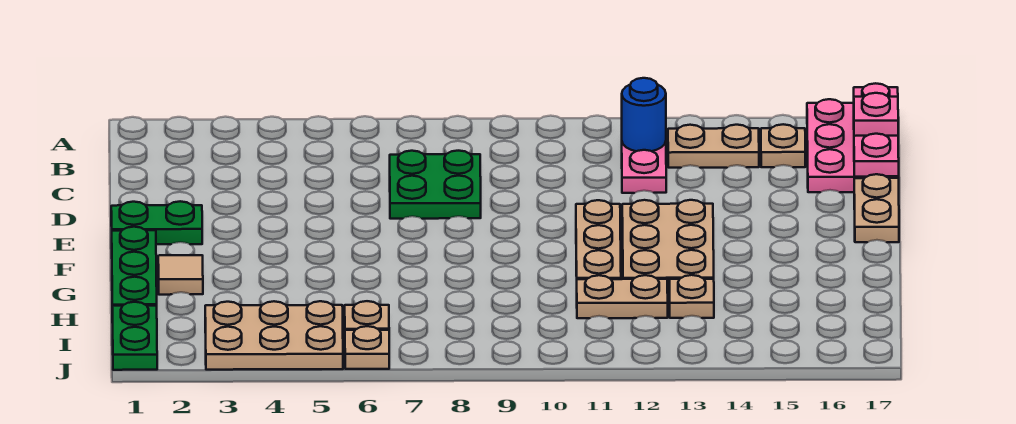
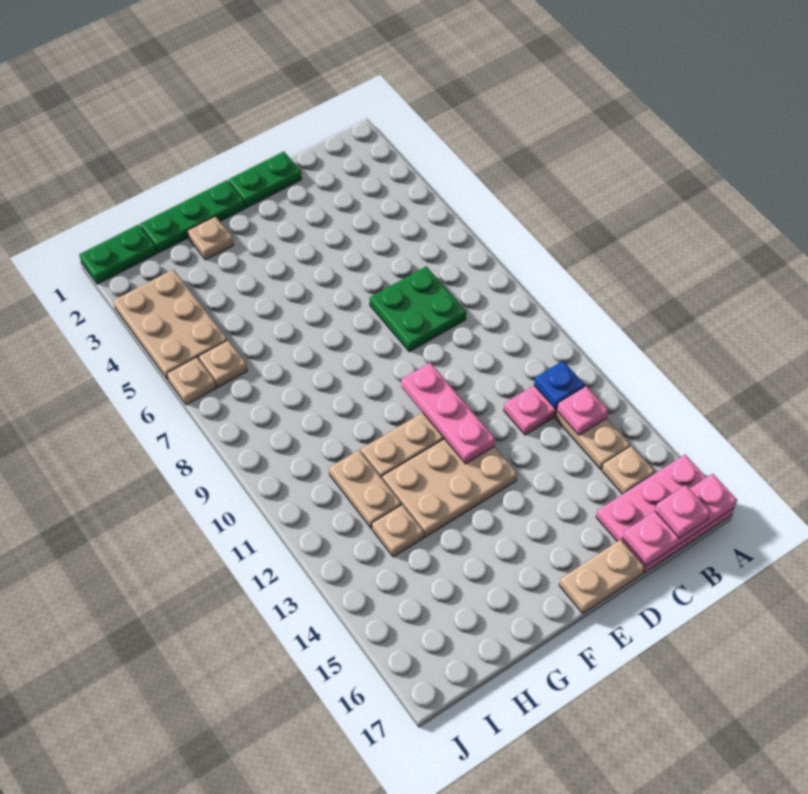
blue 1x1 round brick [622,78,666,151] -> blue 1x1 plate [534,361,585,409]
none -> pink 1x1 plate [557,386,608,435]
green 1x2 plate [111,201,202,244] -> green 1x2 plate turned to [229,152,302,208]
none -> pink 1x3 plate [401,363,495,464]
tan 1x1 tile [158,255,203,295] -> tan 1x1 plate [187,216,234,260]

